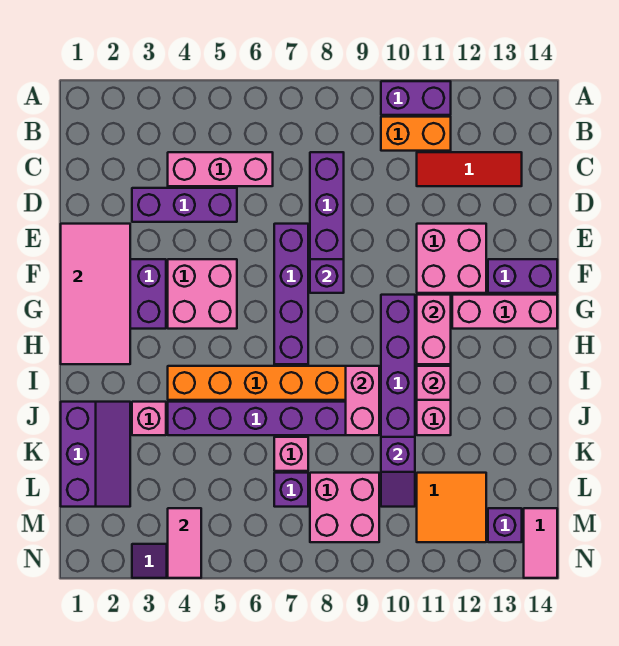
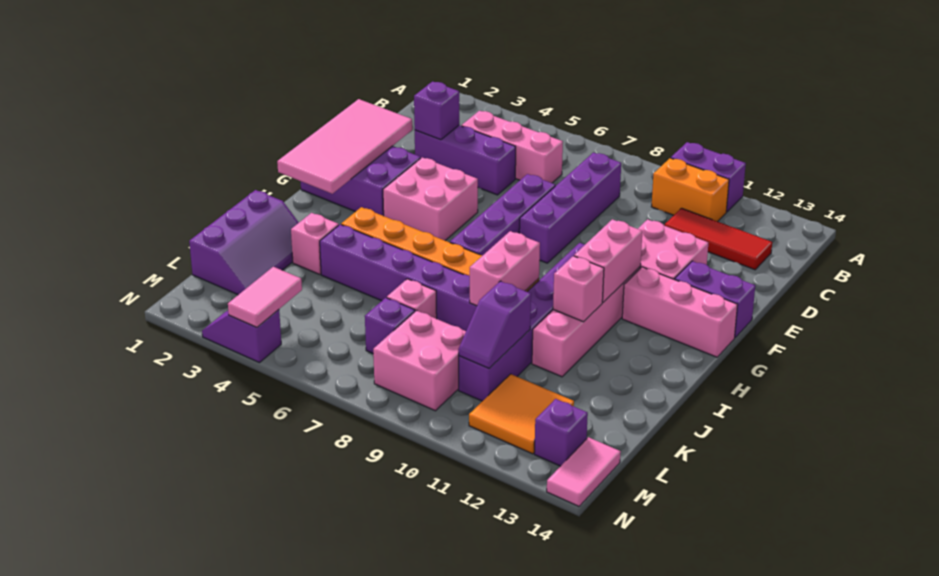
purple 1x1 brick [310,259,344,293] -> purple 1x1 brick moved to [414,82,459,140]

